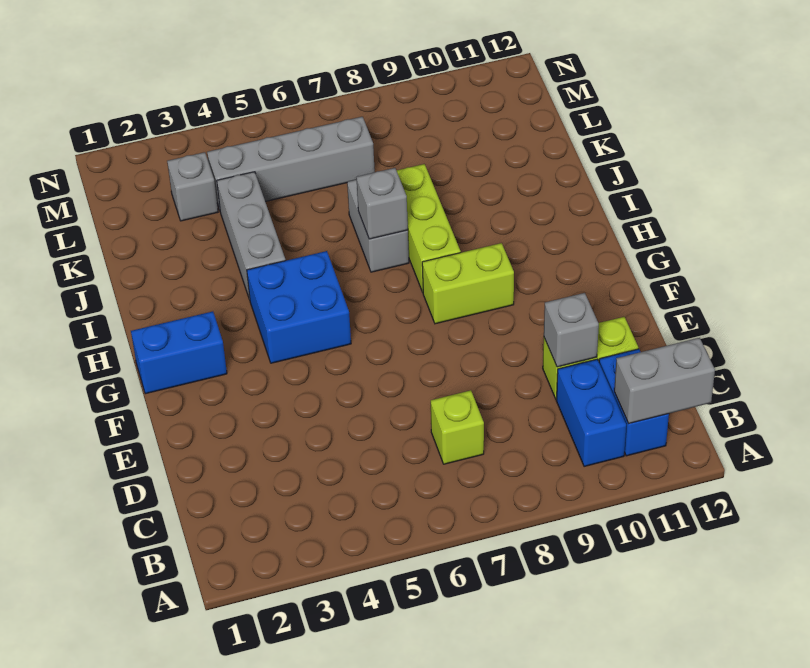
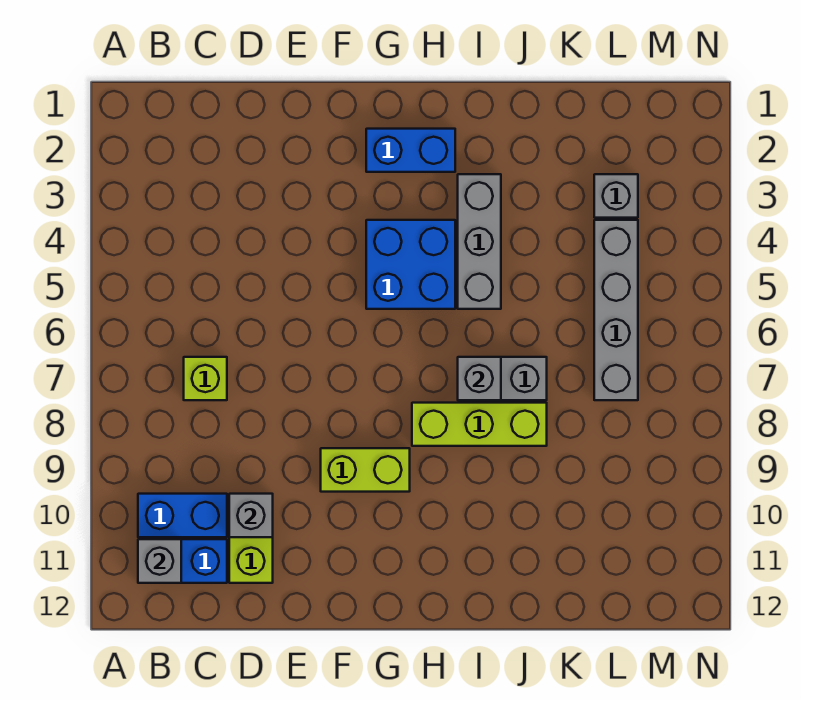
grey 1x2 brick [614,338,715,423] -> grey 1x1 brick [138,539,181,583]
blue 1x2 brick [131,311,227,394] -> blue 1x2 brick turned to [366,129,455,172]
lime 1x2 brick [422,243,514,324] -> lime 1x2 brick turned to [321,448,410,492]
grey 1x3 brick [217,172,286,300] -> grey 1x3 brick turned to [458,174,501,309]

